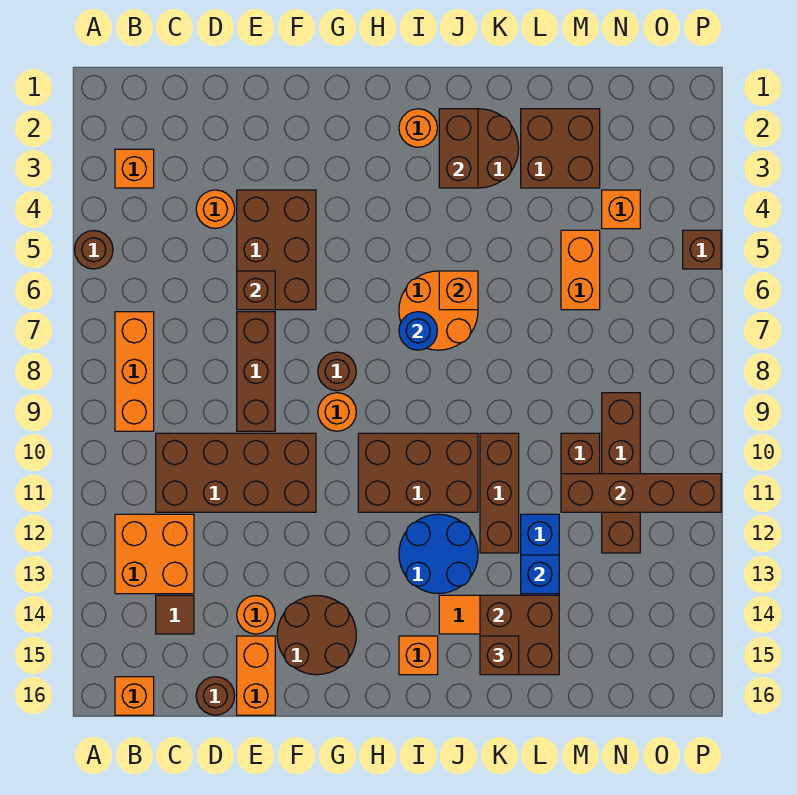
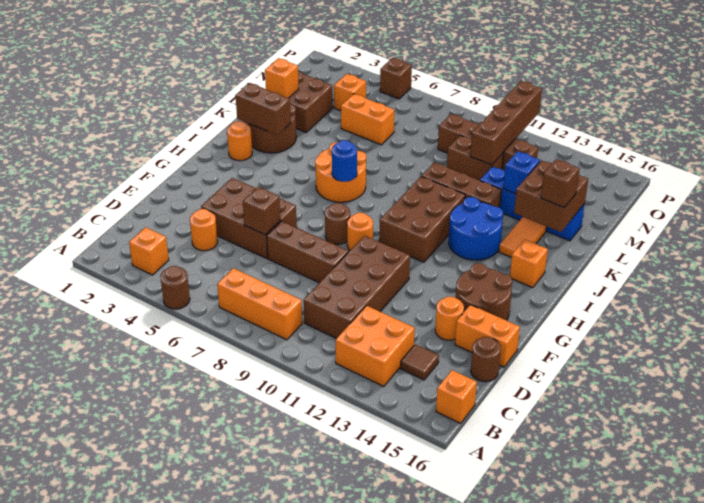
orange 1x1 brick [439,271,478,310] -> orange 1x1 brick moved to [265,58,299,98]

